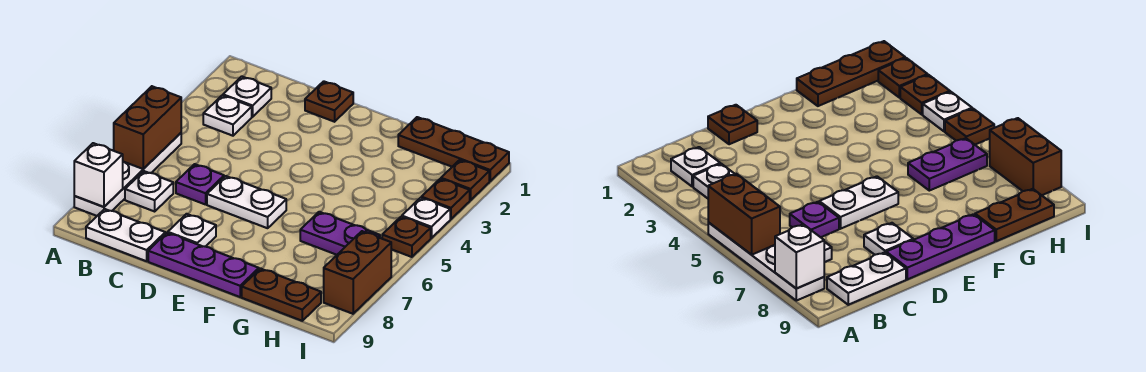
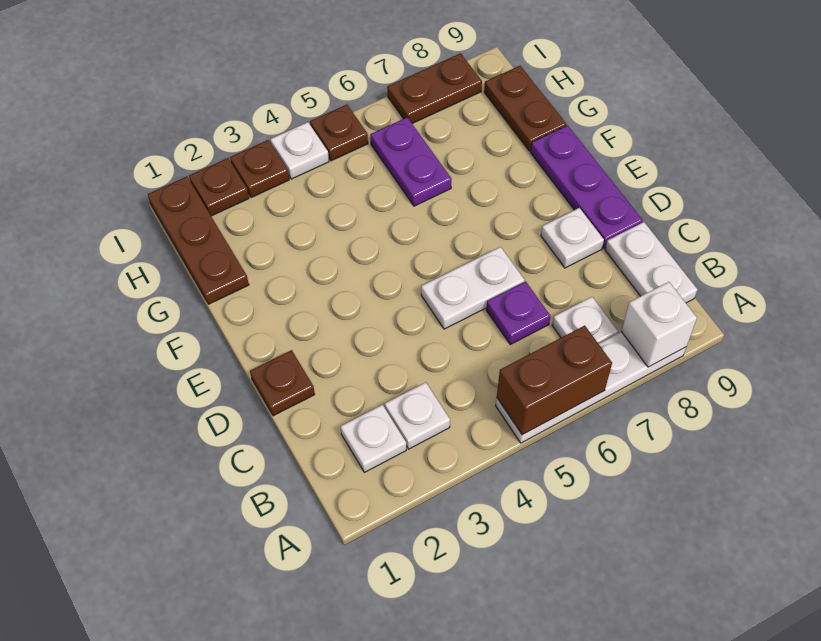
white 1x2 plate [207,176,286,228] -> white 1x2 plate turned to [421,247,525,329]
brown 1x2 brick [324,231,392,314] -> brown 1x2 plate [387,53,482,124]

